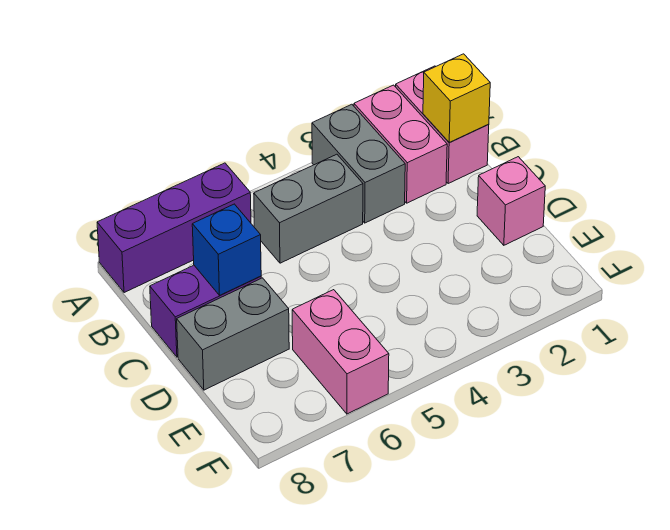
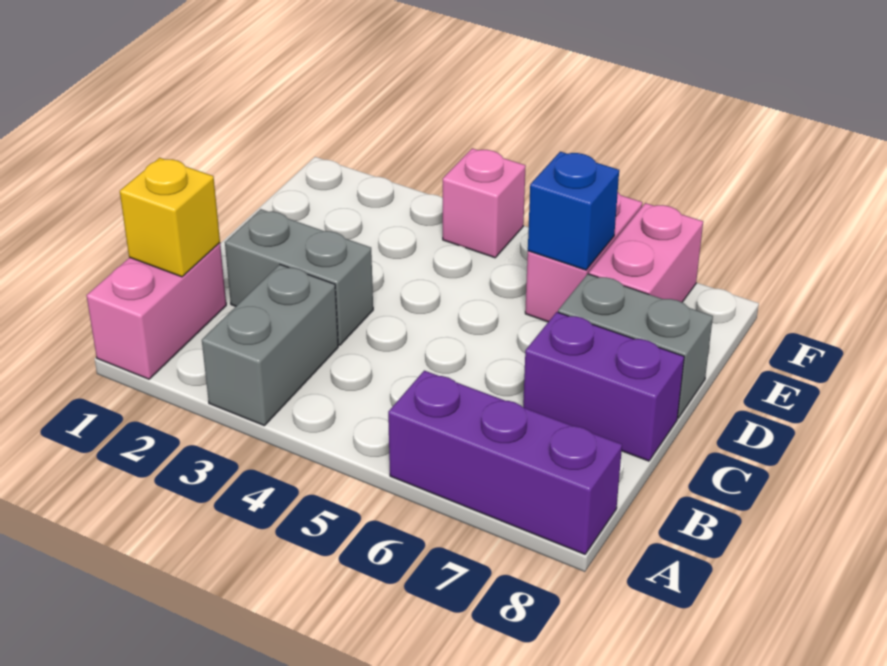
pink 1x2 brick [354,85,447,203] -> pink 1x2 brick moved to [589,203,703,302]
grey 1x2 brick [254,154,363,263] -> grey 1x2 brick moved to [225,209,373,345]
blue 1x1 brick [192,204,261,295] -> blue 1x1 brick moved to [528,152,619,270]
pink 1x1 brick [477,157,545,245] -> pink 1x1 brick moved to [443,148,526,258]

